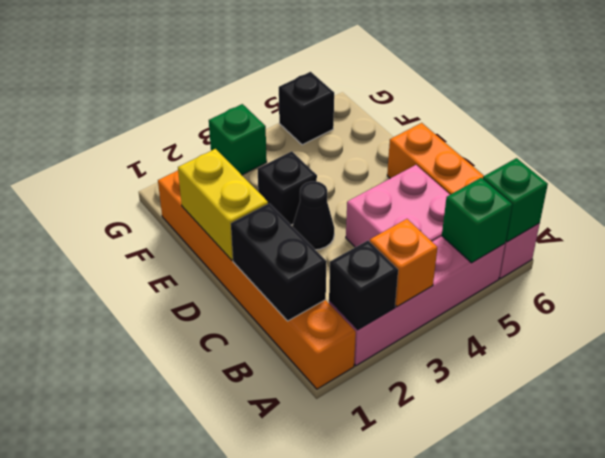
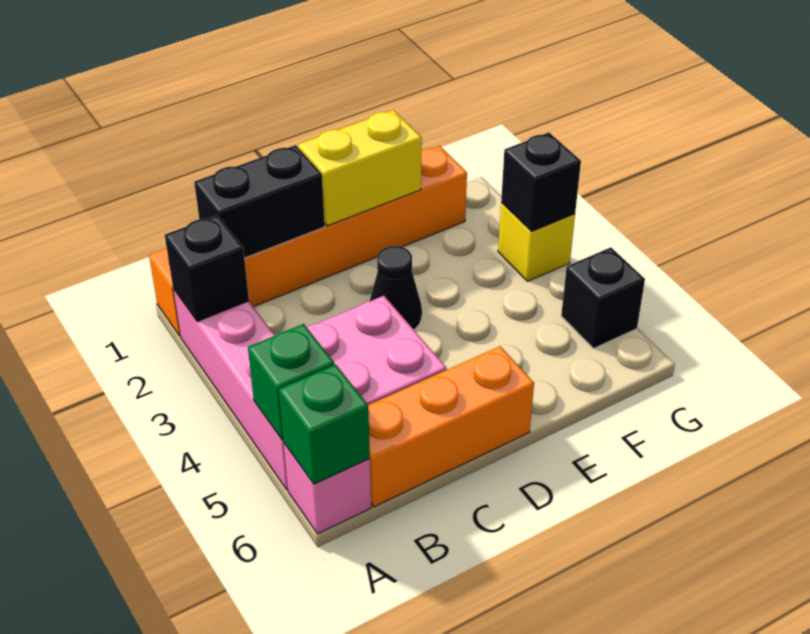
orange 1x1 brick [370,219,438,307] -> none
black 1x1 brick [257,151,317,225] -> black 1x1 brick moved to [501,132,581,231]
green 1x1 brick [209,104,267,175] -> yellow 1x1 brick [498,202,575,281]

